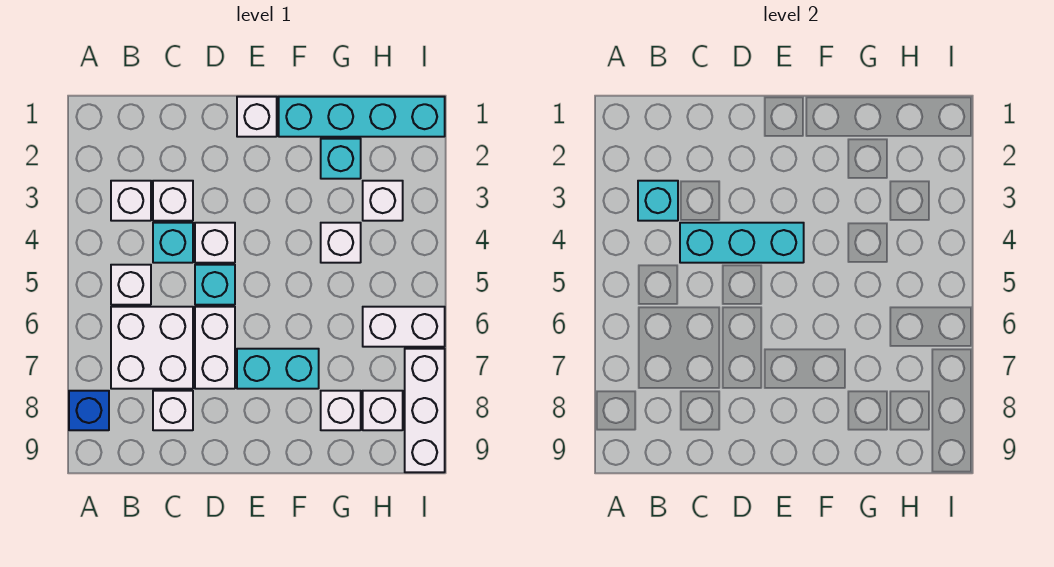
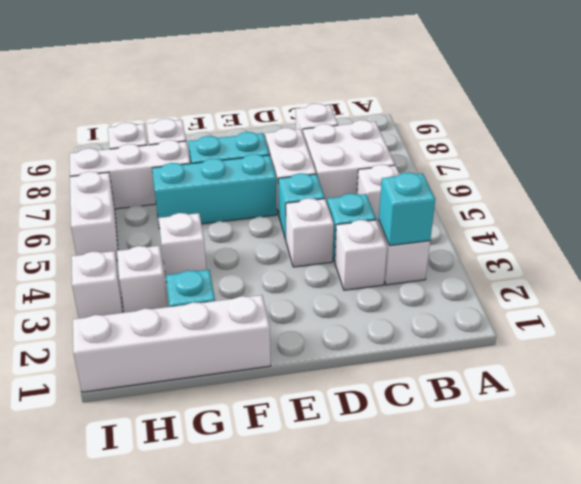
blue 1x1 brick [69,391,109,430] -> none
cyan 1x3 brick [680,223,804,263] -> cyan 1x3 brick moved to [152,154,277,229]
white 1x1 brick [237,97,277,137] -> white 1x1 brick moved to [71,251,123,318]
cyan 1x4 brick [279,97,445,137] -> white 1x4 brick [73,295,271,392]
white 1x2 brick [363,307,445,347] -> white 1x2 brick turned to [70,172,118,261]
white 1x3 brick [405,349,445,472] -> white 1x3 brick turned to [69,140,190,209]

